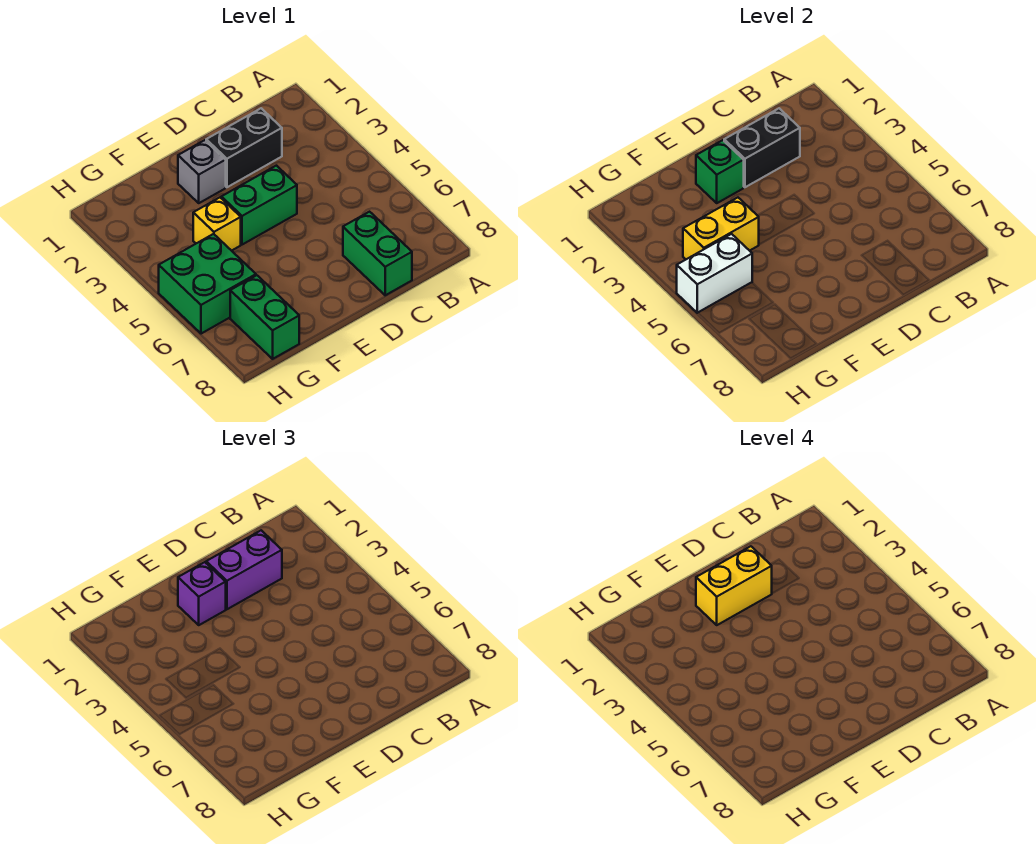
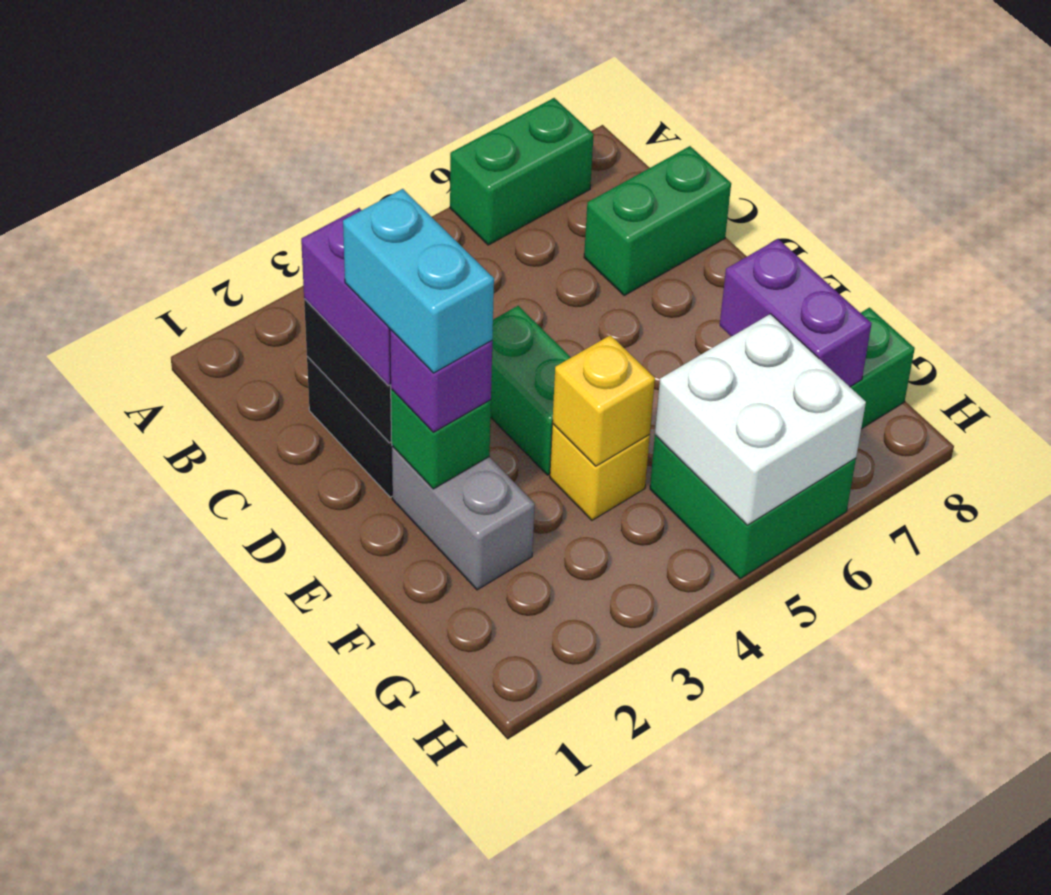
none -> green 1x2 brick [450,98,594,245]
yellow 1x2 brick [696,546,772,625] -> cyan 1x2 brick [343,189,494,373]
grey 1x1 brick [178,140,226,203] -> grey 1x2 brick [392,446,535,590]
yellow 1x2 brick [683,198,759,259] -> yellow 1x1 brick [552,335,655,466]
none -> purple 1x2 brick [720,239,872,387]
white 1x2 brick [677,234,752,313] -> white 2x2 brick [655,314,866,525]

